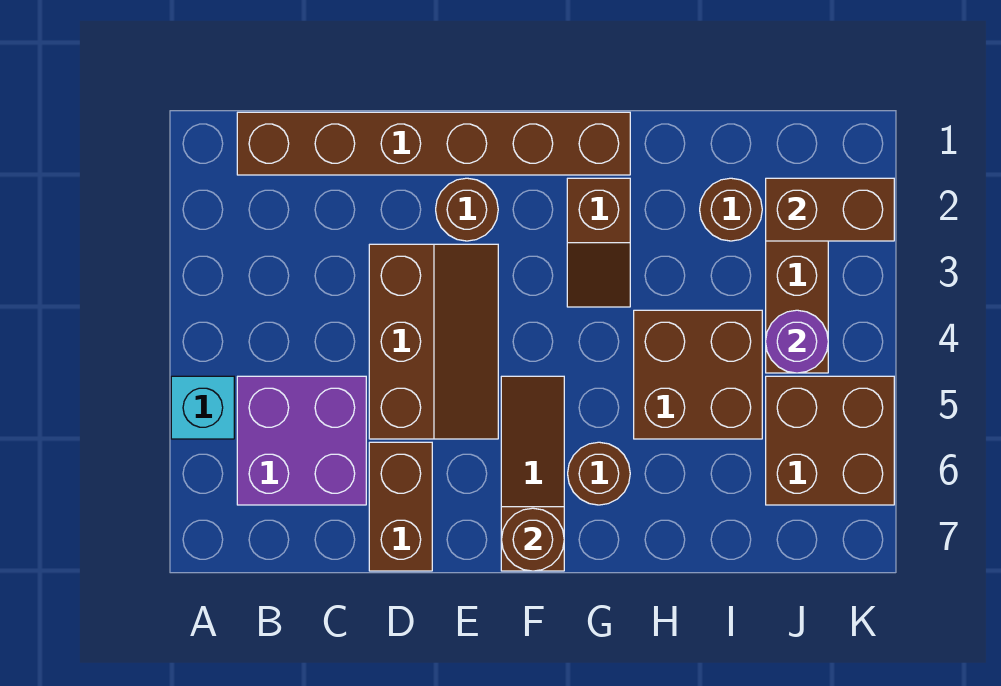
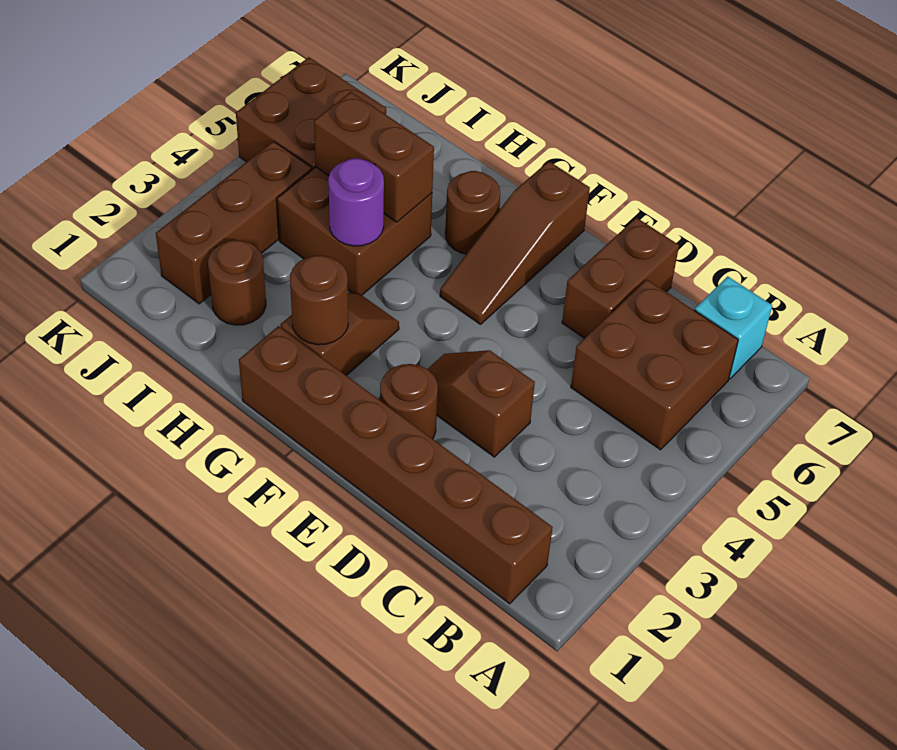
cyan 1x1 brick [171,376,234,439] -> cyan 1x1 brick moved to [694,276,772,379]
purple 2x2 brick [237,376,366,505] -> brown 2x2 brick [571,280,738,450]
brown 2x3 slope [369,244,498,439] -> brown 1x2 slope [428,350,535,457]
brown 1x1 round brick [502,508,564,571] -> brown 1x1 round brick moved to [290,256,348,345]
brown 1x2 brick [766,178,894,241] -> brown 1x2 brick moved to [314,92,434,222]
purple 1x1 round brick [766,310,828,373] -> purple 1x1 round brick moved to [328,158,384,246]

